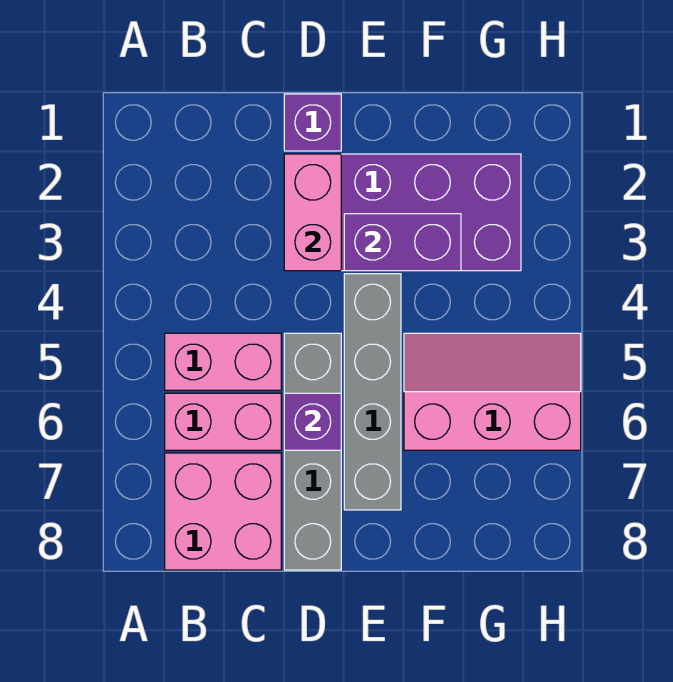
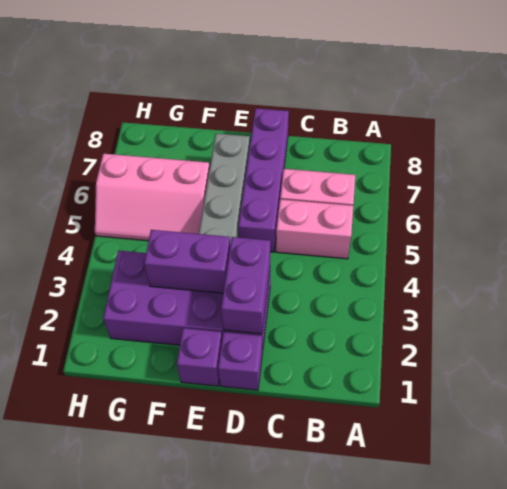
pink 2x2 brick [165,453,281,570] -> none
pink 1x2 brick [284,154,341,271] -> purple 1x2 brick [221,237,270,334]
grey 1x4 brick [284,333,341,570] -> purple 1x4 brick [238,108,289,252]
purple 1x1 brick [284,393,341,450] -> purple 1x1 brick moved to [177,328,222,386]

